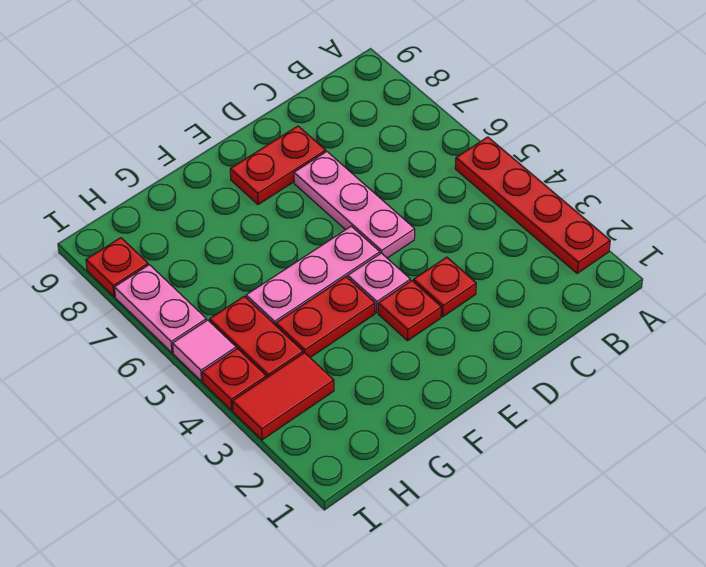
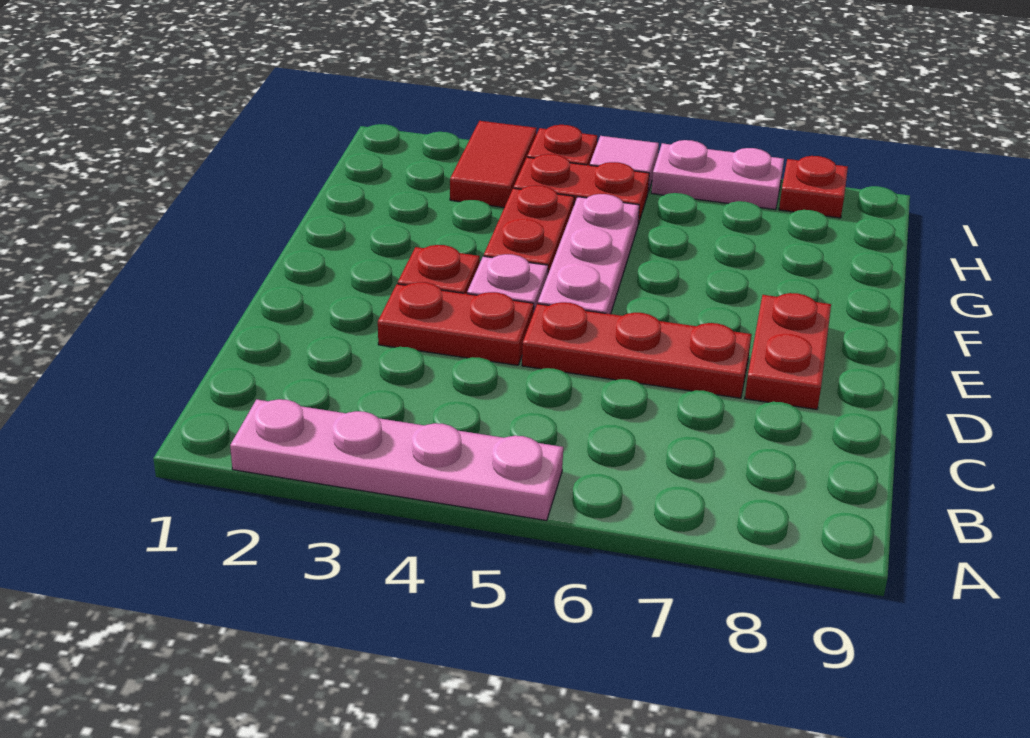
red 1x4 plate [455,137,610,273] -> pink 1x4 plate [230,399,563,521]
red 1x1 plate [414,257,476,317] -> red 1x2 plate [378,282,534,365]
pink 1x3 plate [294,152,415,258] -> red 1x3 plate [522,302,752,398]

